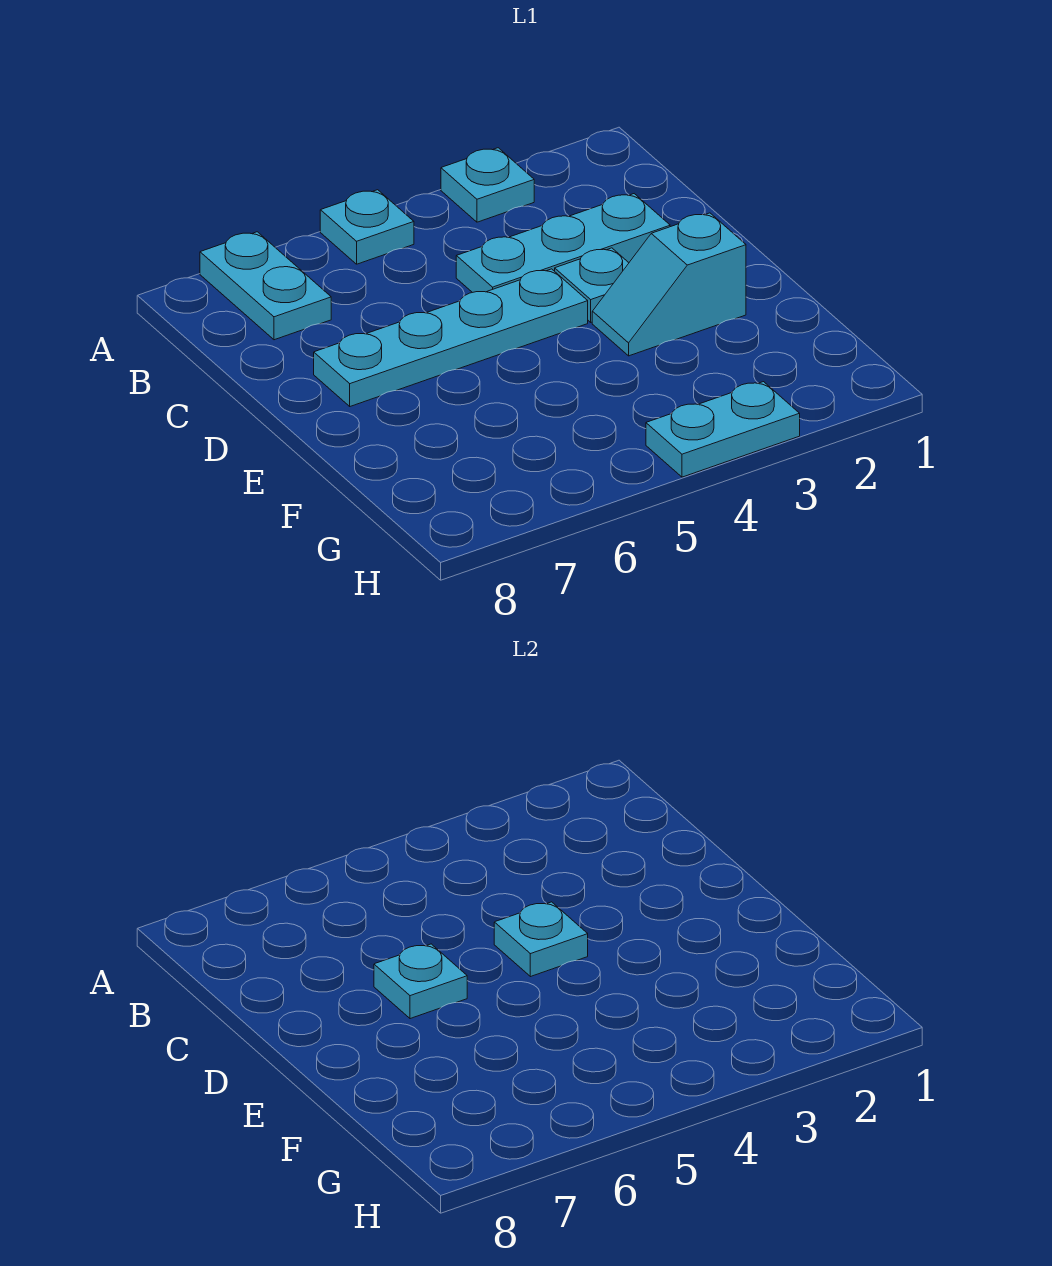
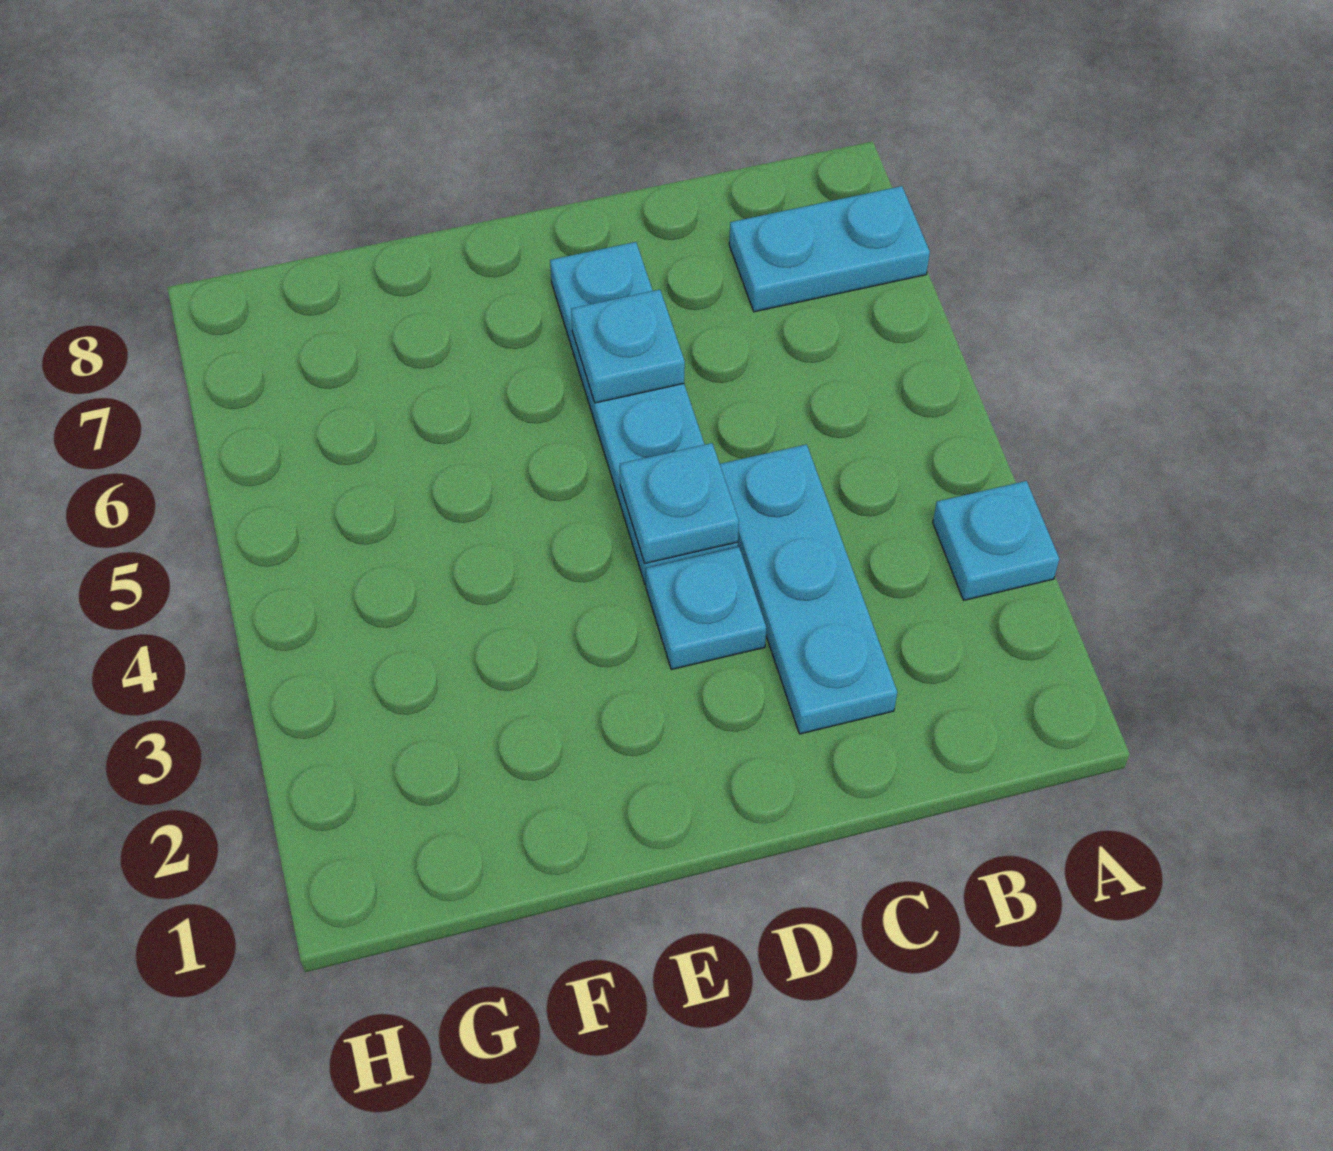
cyan 1x1 plate [320,190,414,264] -> none
cyan 1x2 slope [592,213,746,356] -> none
cyan 1x2 plate [646,382,800,477] -> none

